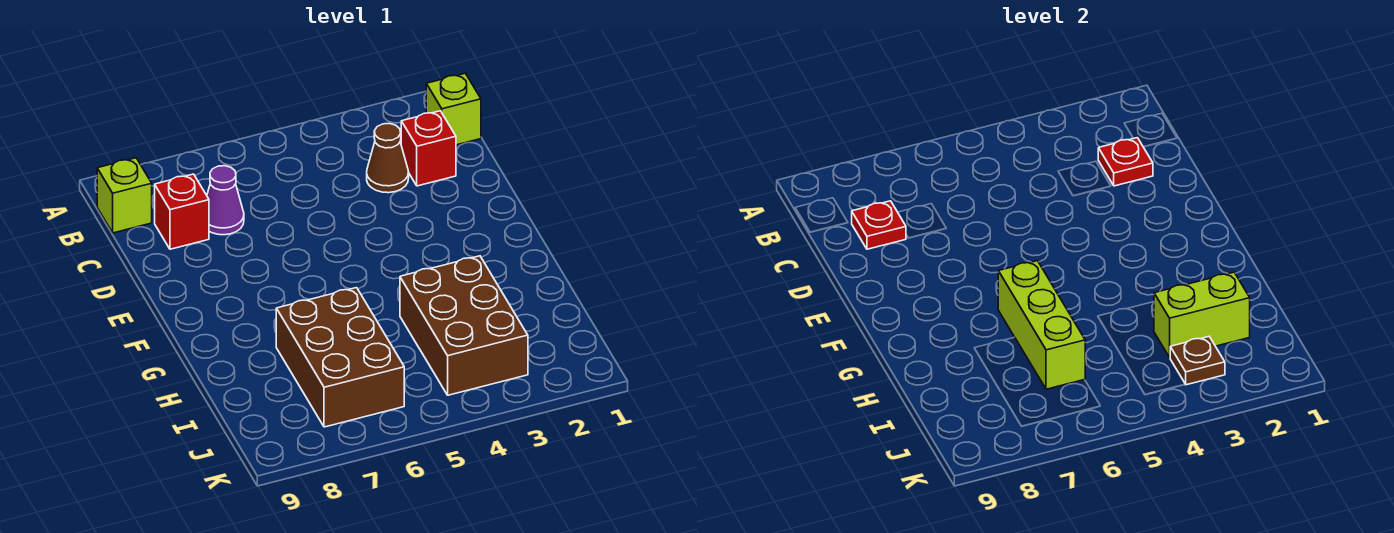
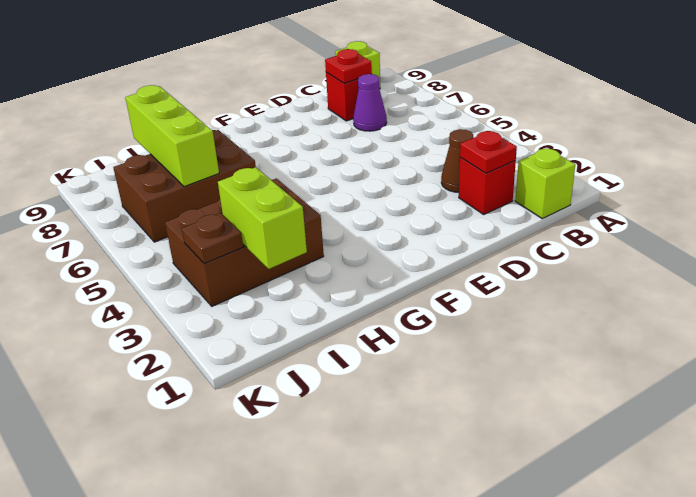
lime 1x3 brick [998,261,1085,389] -> lime 1x3 brick turned to [125,85,219,187]

